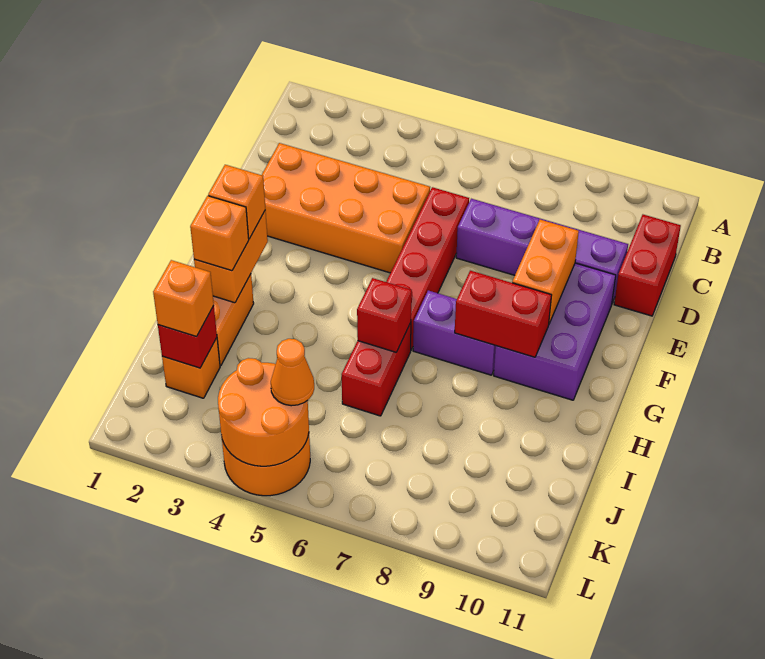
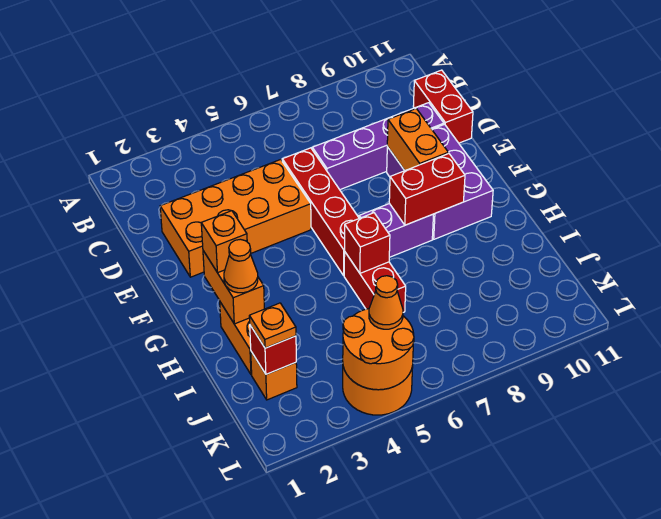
orange 1x1 brick [190,196,249,271] -> orange 1x1 cone [224,239,258,293]
orange 1x1 brick [153,260,214,337] -> orange 1x1 plate [249,303,296,348]

